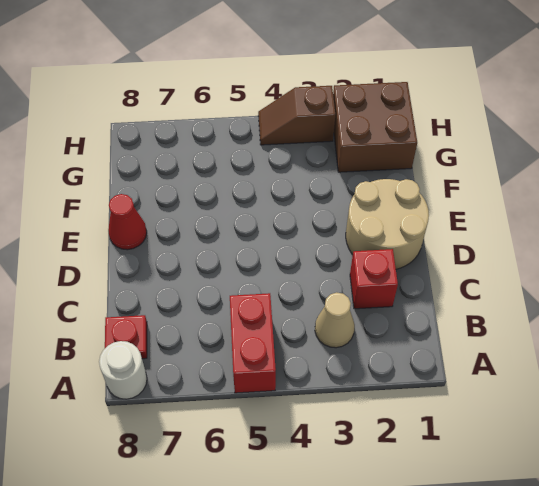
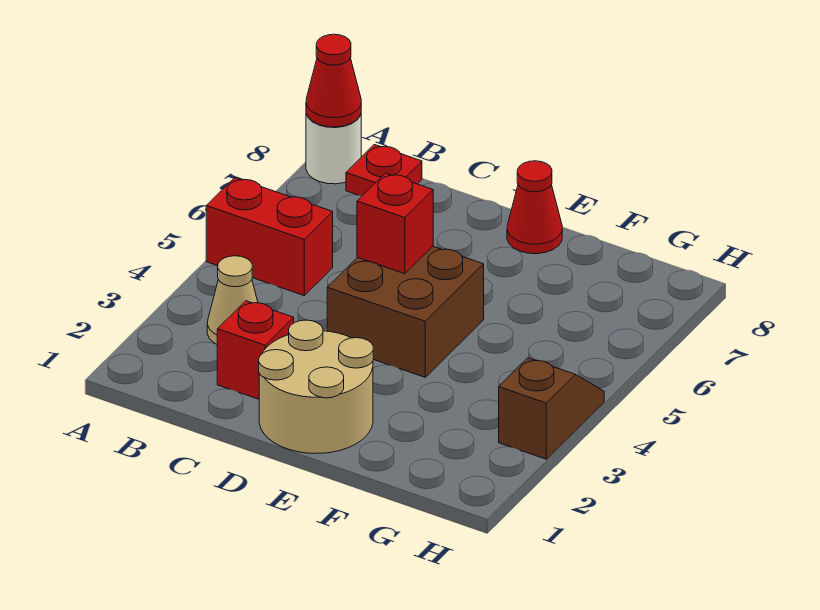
none -> red 1x1 cone [306,34,361,127]
none -> red 1x1 brick [357,173,433,274]
brown 2x2 brick [333,82,417,172] -> brown 2x2 brick moved to [327,247,484,377]

